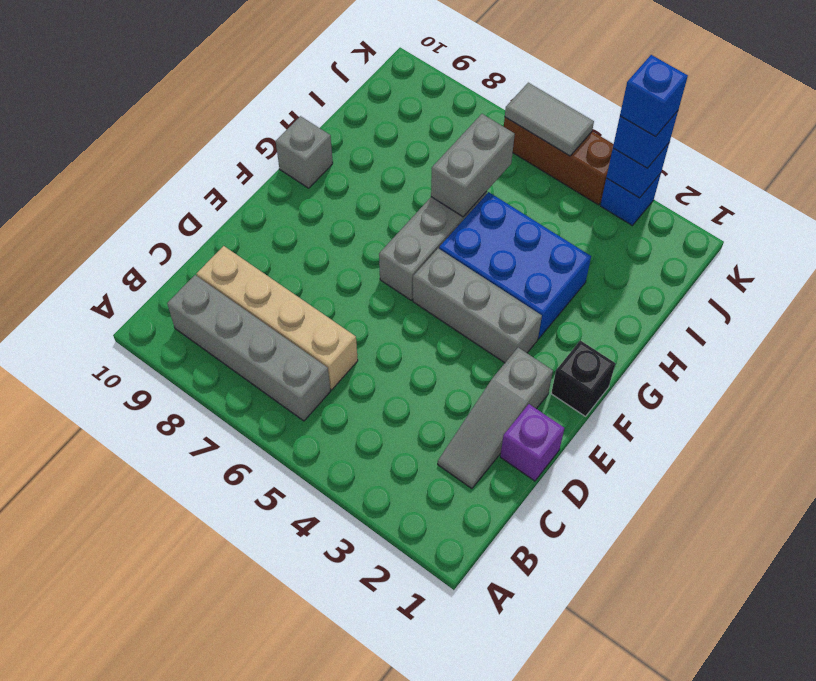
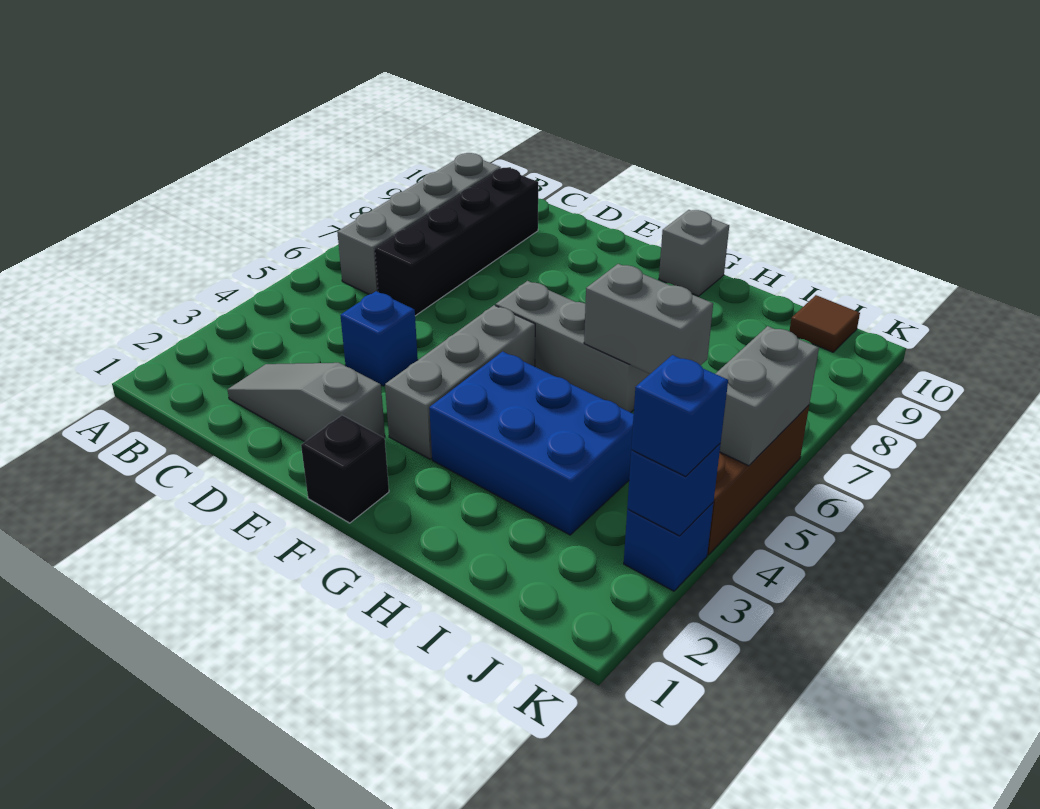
tan 1x4 brick [197,246,358,390] -> black 1x4 brick [375,168,538,316]
purple 1x1 brick [500,404,564,481] -> none
blue 2x3 brick [439,192,591,339] -> blue 2x3 brick turned to [429,352,634,535]
none -> brown 1x1 tile [790,295,860,352]
blue 1x1 brick [620,55,688,137] -> blue 1x1 brick moved to [340,291,418,386]
grey 1x2 tile [505,83,594,156] -> grey 1x2 brick [716,326,819,466]

